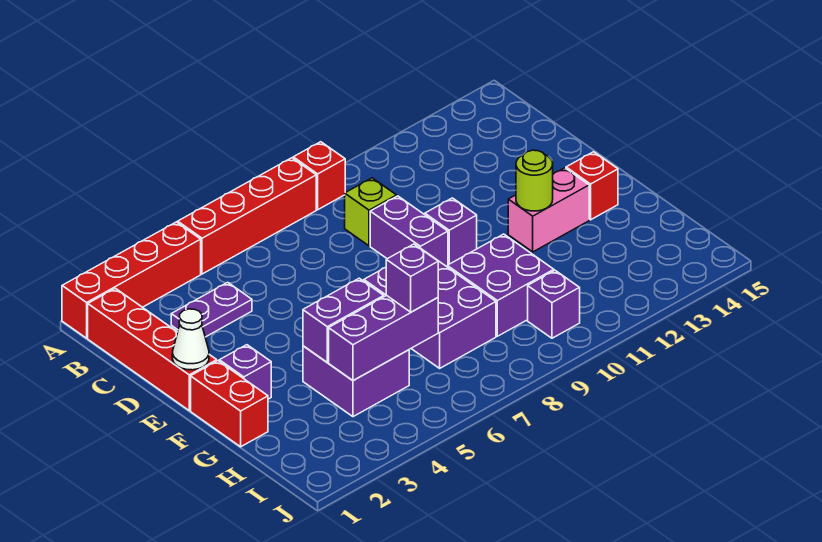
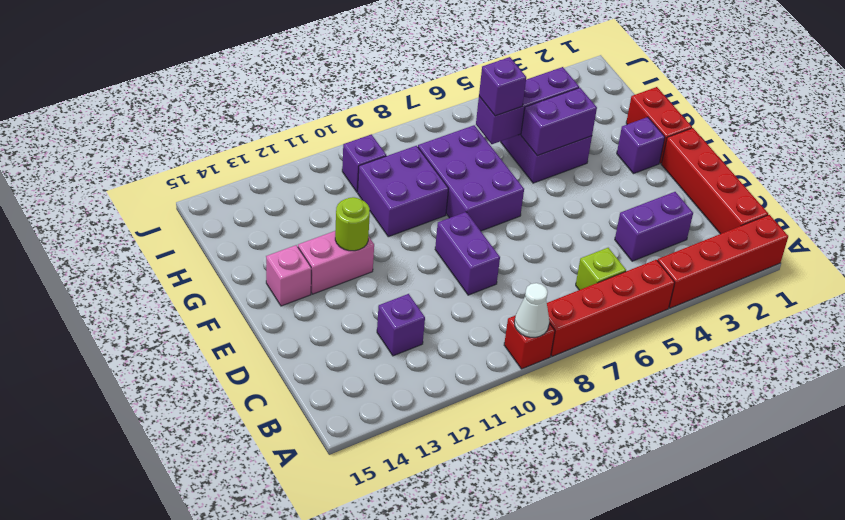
purple 1x2 plate [171,282,252,337] -> purple 1x2 brick [615,192,693,261]
lime 1x1 brick [345,178,397,246] -> lime 1x1 brick moved to [576,248,626,290]
white 1x1 cone [172,309,209,370] -> white 1x1 cone moved to [514,283,549,337]
purple 1x1 brick [425,198,477,265] -> purple 1x1 brick moved to [377,294,425,356]
red 1x1 brick [566,152,618,220] -> pink 1x1 brick [266,245,311,306]

